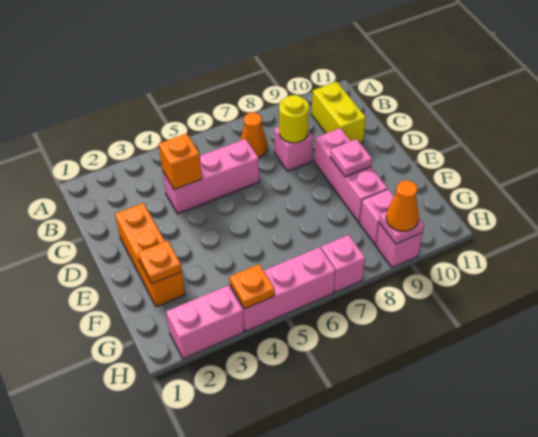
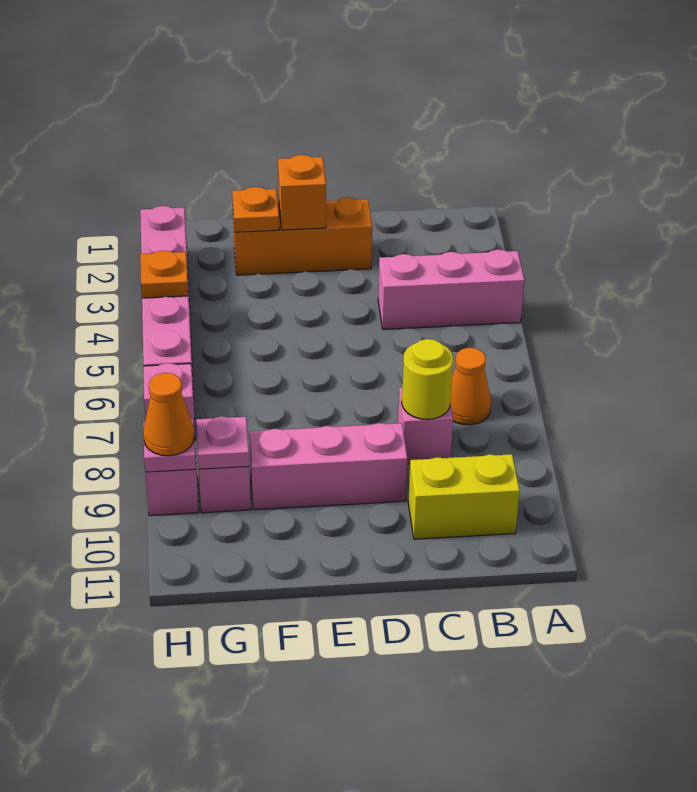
pink 1x3 brick [163,139,259,214] -> pink 1x3 brick turned to [378,250,525,329]
orange 1x1 brick [159,134,202,190] -> orange 1x1 brick moved to [278,155,326,230]
pink 1x1 plate [330,139,372,177] -> pink 1x1 plate moved to [196,416,249,469]

